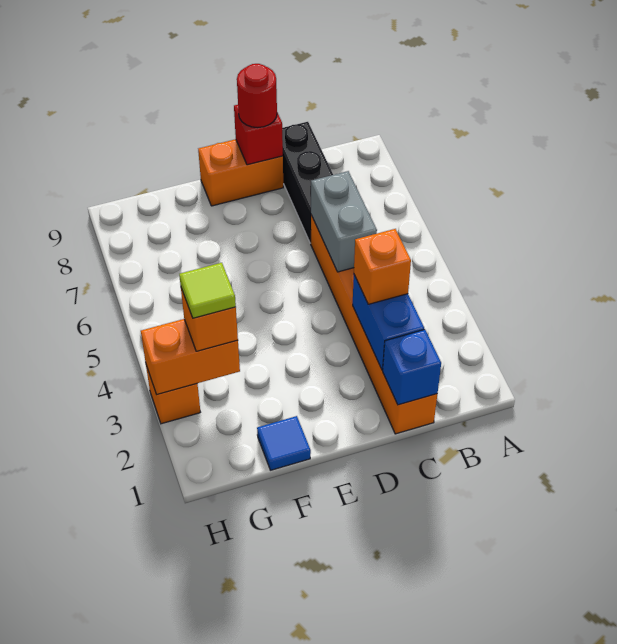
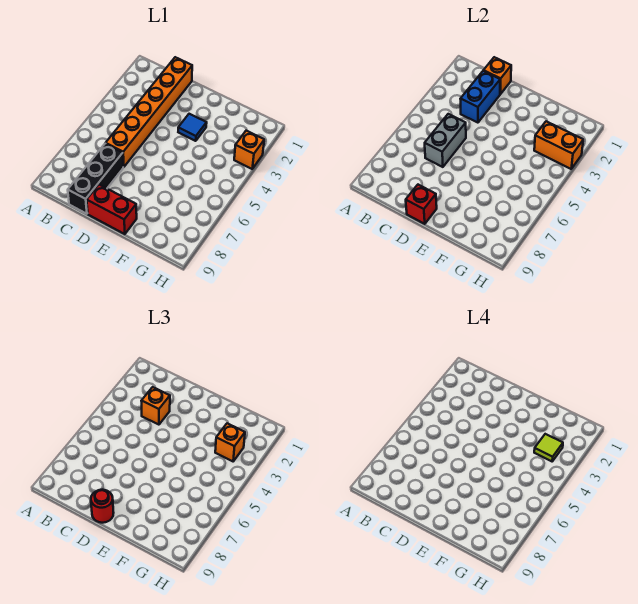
blue 1x1 brick [383,330,441,405] -> orange 1x1 brick [483,57,511,94]
orange 1x2 brick [198,139,283,206] -> red 1x2 brick [87,185,137,234]
blue 1x1 tile [257,416,311,470] -> blue 1x1 tile moved to [178,114,207,141]

